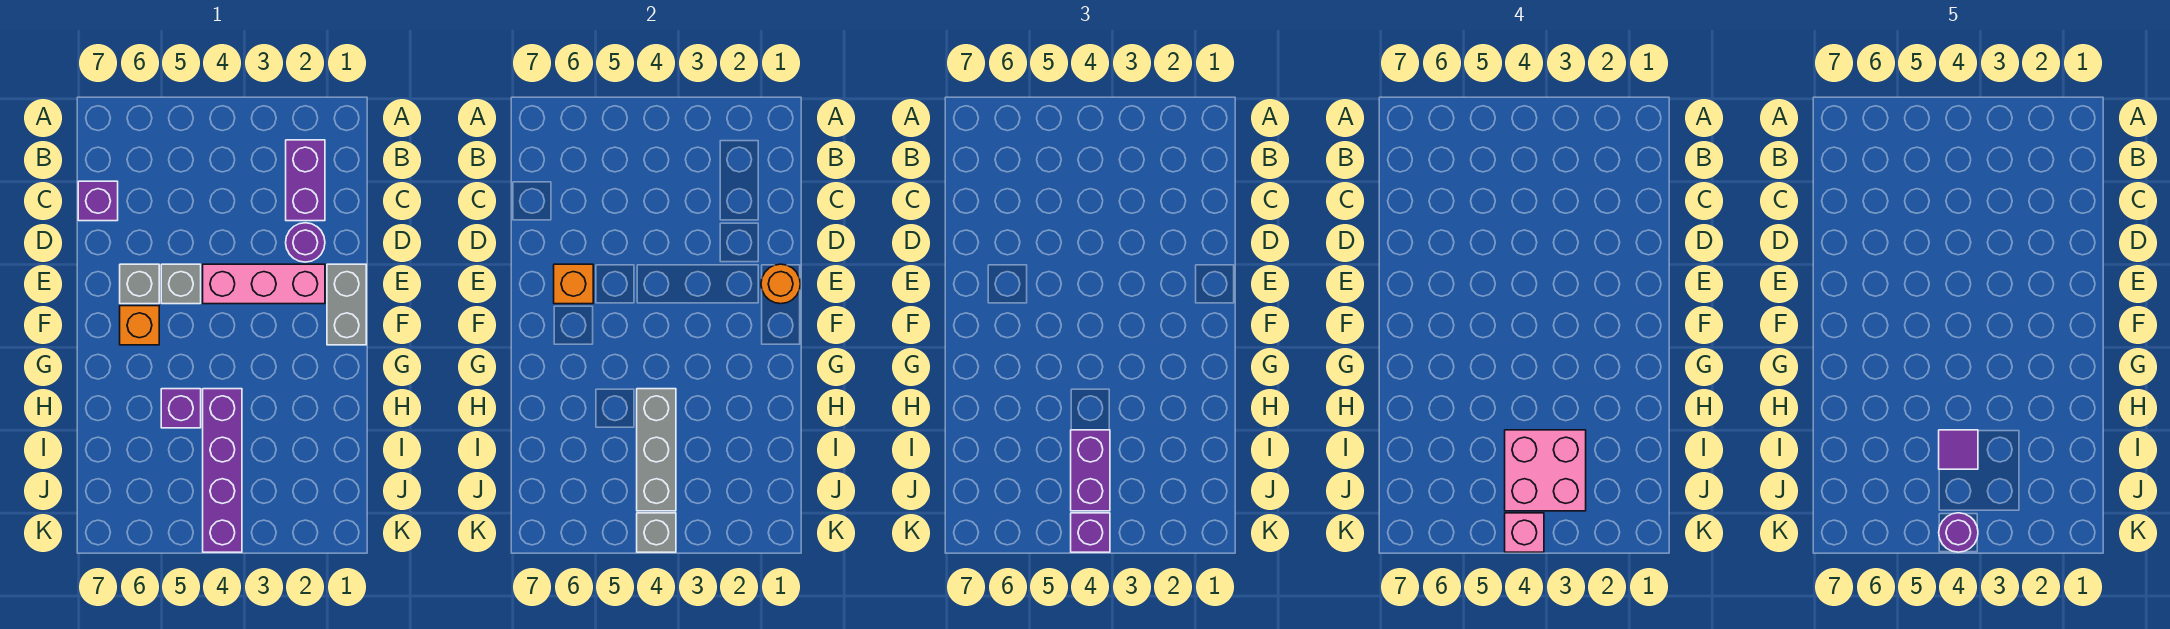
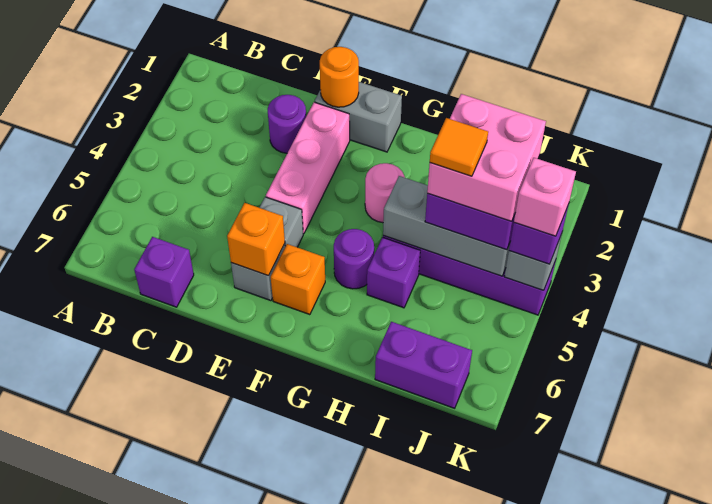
purple 1x2 brick [286,140,325,221] -> purple 1x2 brick moved to [375,322,472,408]
none -> pink 1x1 round brick [365,163,405,223]
purple 1x1 tile [1939,430,1978,469] -> orange 1x1 tile [430,118,488,176]
purple 1x1 round brick [1939,513,1978,552] -> purple 1x1 round brick moved to [334,229,374,289]

